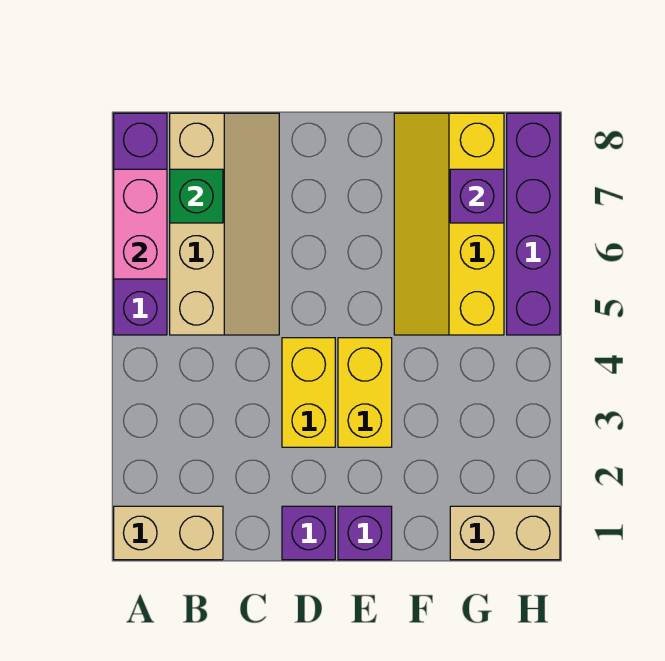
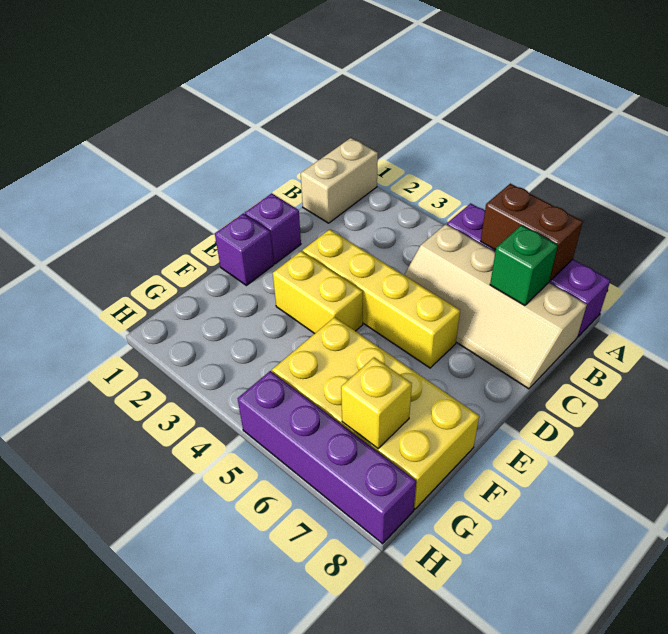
pink 1x2 brick [114,169,167,279] -> brown 1x2 brick [481,184,583,281]
yellow 1x2 brick [282,338,335,447] -> yellow 1x4 brick [303,229,460,368]
yellow 2x4 slope [394,113,504,335] -> yellow 2x4 brick [272,317,479,509]
tan 1x2 brick [450,506,560,560] -> none
purple 1x1 brick [450,169,504,223] -> yellow 1x1 brick [341,357,412,449]

